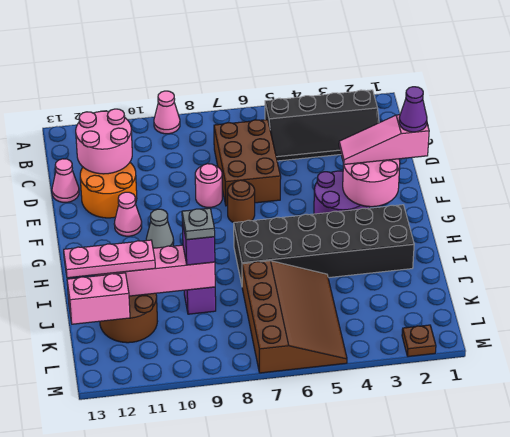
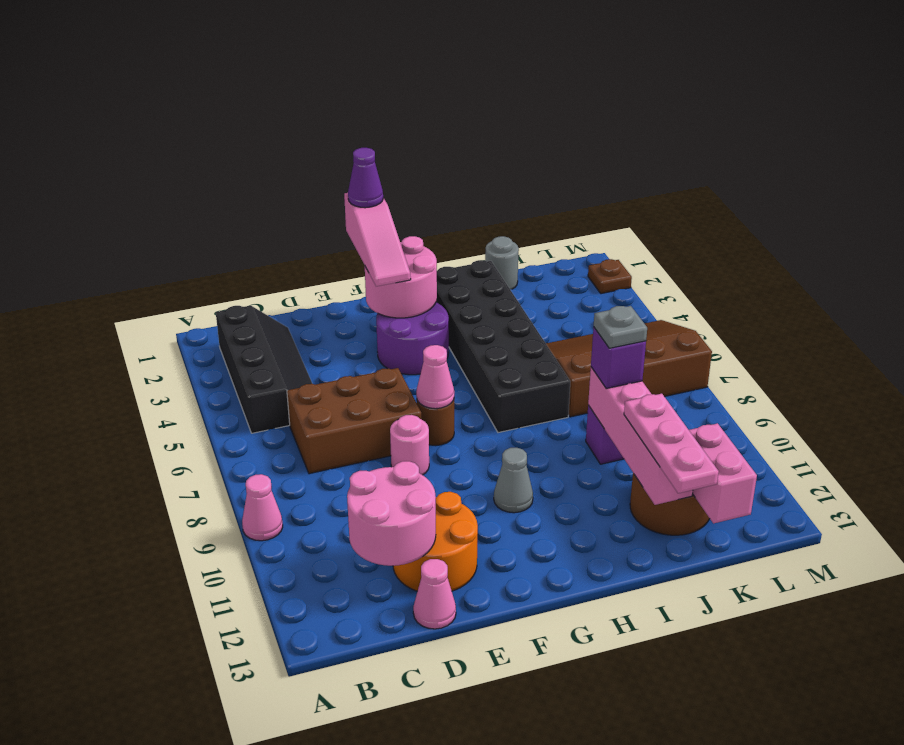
pink 1x1 cone [114,192,142,236] -> pink 1x1 cone moved to [416,345,454,409]
none -> grey 1x1 round brick [485,236,519,289]

